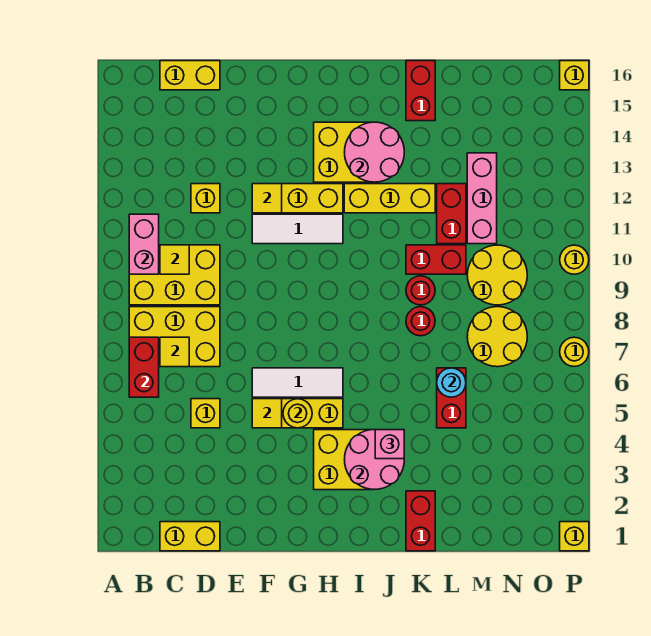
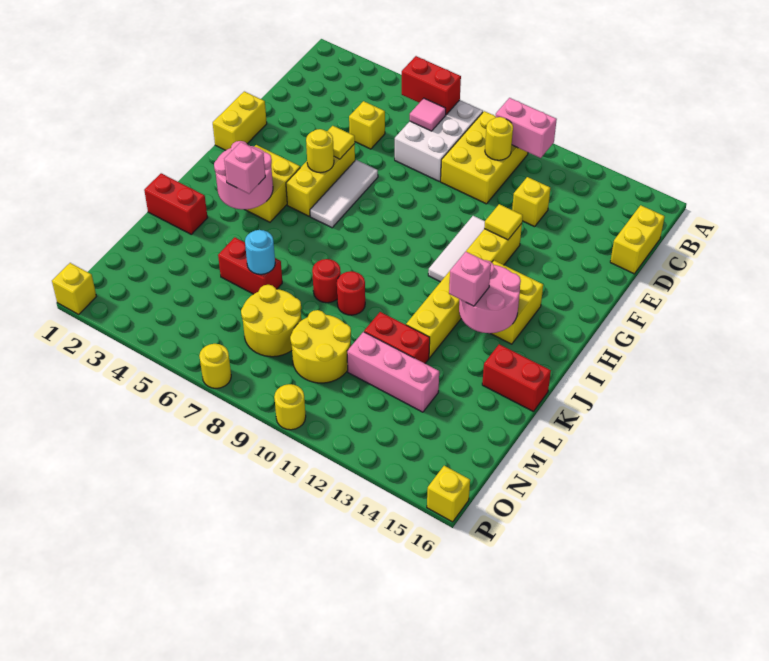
yellow 2x3 brick [129,307,220,367] -> white 2x3 brick [395,100,483,181]
yellow 1x2 brick [160,522,220,551] -> yellow 1x2 brick moved to [213,91,267,150]
yellow 1x1 tile [160,337,189,367] -> pink 1x1 tile [410,98,446,131]
yellow 1x1 tile [160,245,189,274] -> yellow 1x1 round brick [485,117,513,160]
none -> pink 1x1 brick [449,252,491,306]
red 1x2 brick [406,245,466,274] -> none

